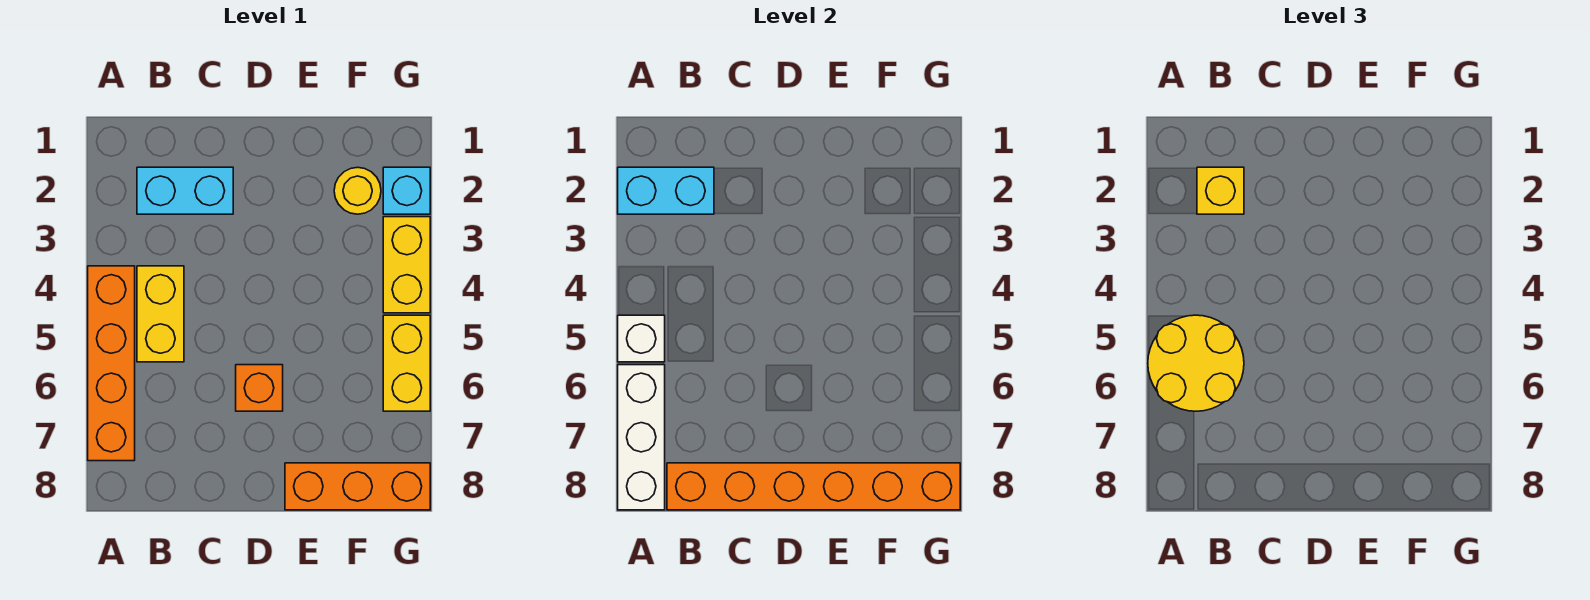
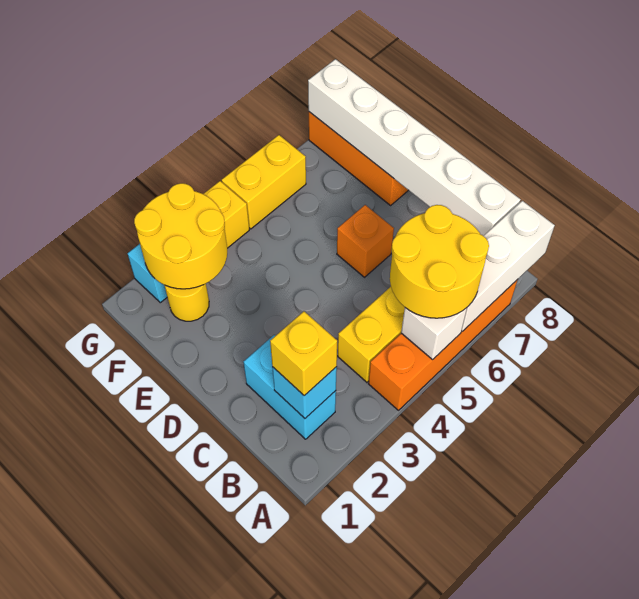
cyan 1x2 brick [618,167,714,214] -> cyan 1x1 brick [272,367,337,418]
orange 1x6 brick [667,463,960,510] -> white 1x6 brick [308,59,521,236]
none -> yellow 2x2 round brick [134,183,227,289]

